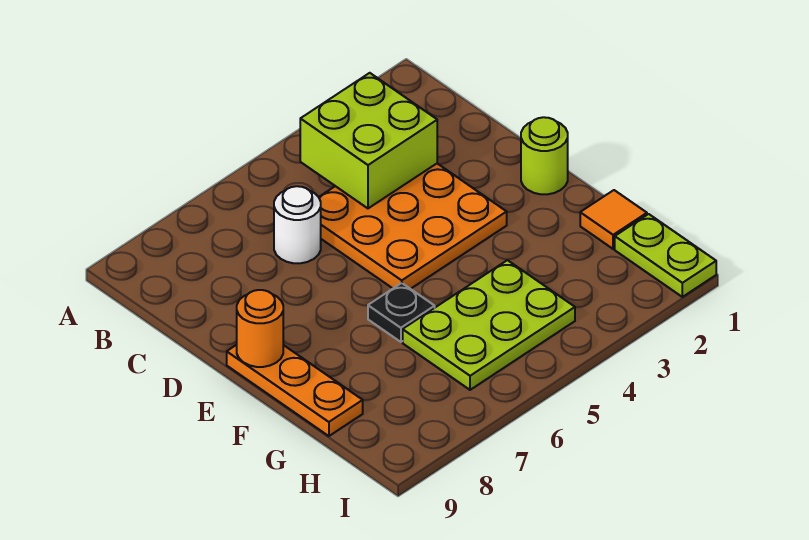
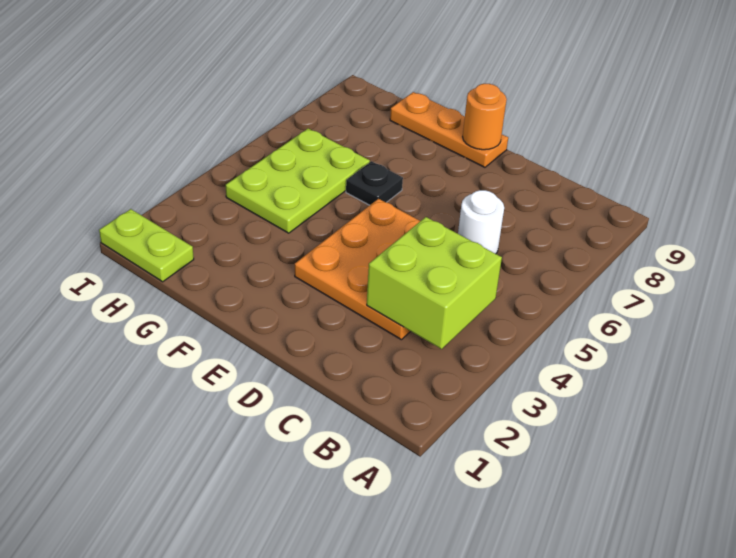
lime 1x1 round brick [521,117,568,194] -> none
orange 1x1 tile [580,190,647,249] -> none

